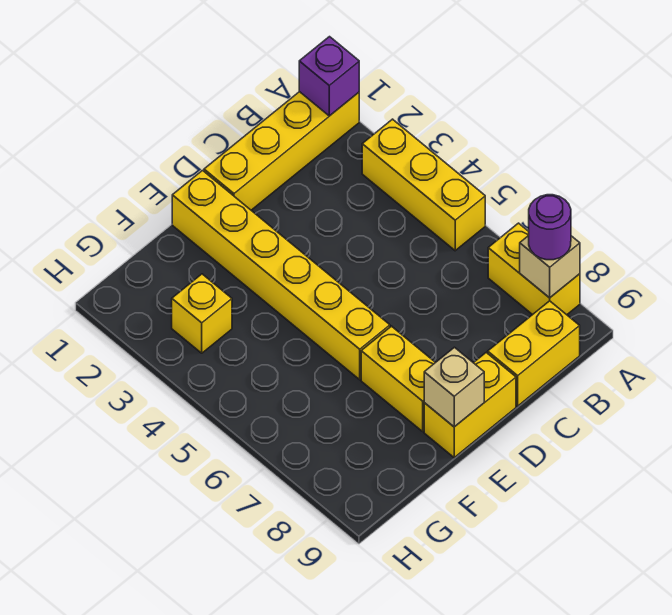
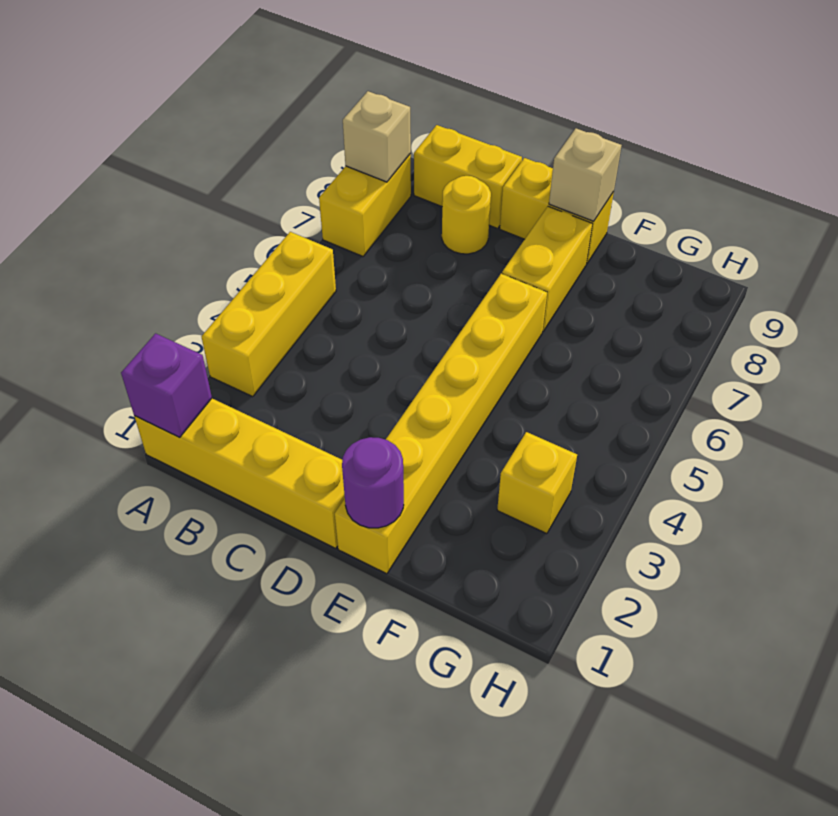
purple 1x1 round brick [529,195,571,260] -> purple 1x1 round brick moved to [342,437,404,528]
none -> yellow 1x1 round brick [442,176,491,254]

